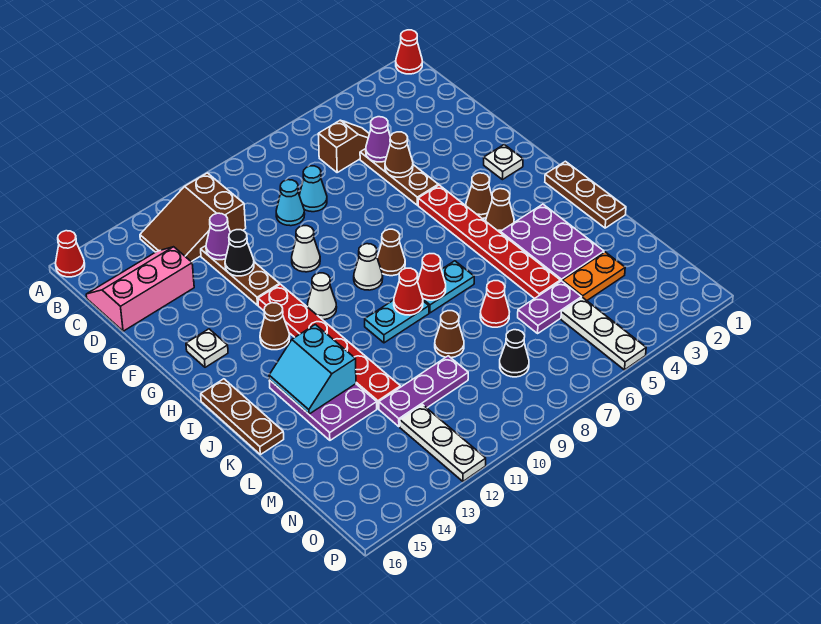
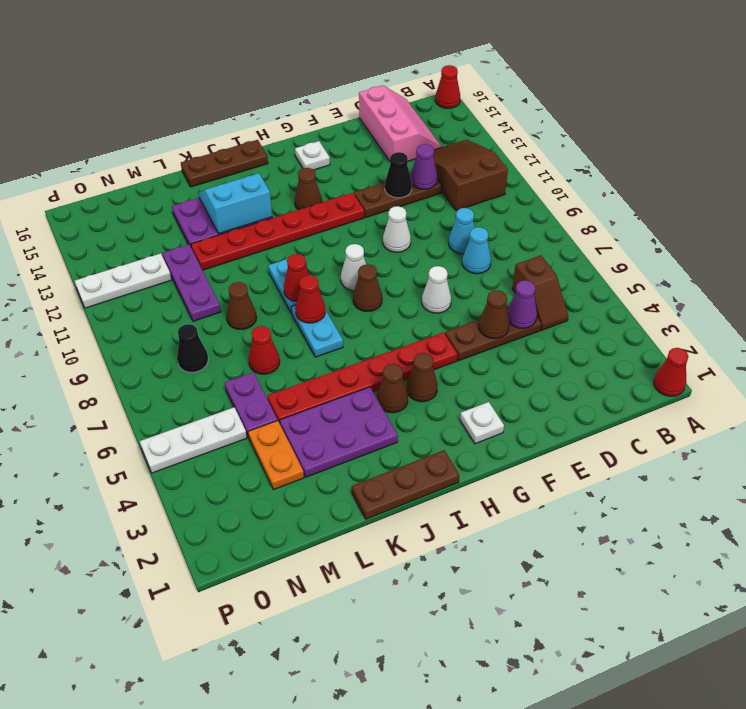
white 1x1 cone [307,273,337,320] -> white 1x1 cone moved to [422,266,451,313]

